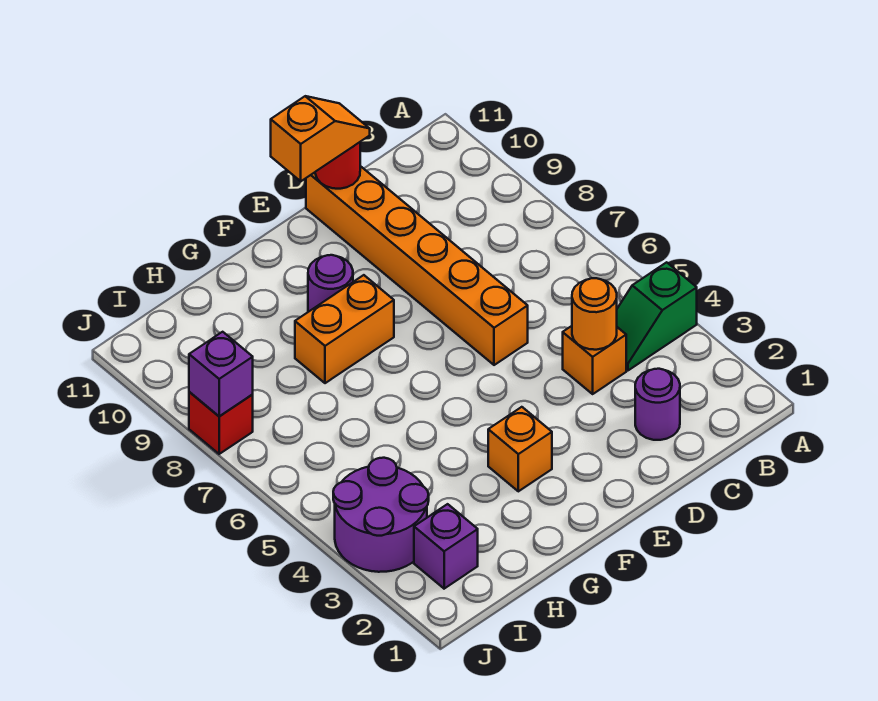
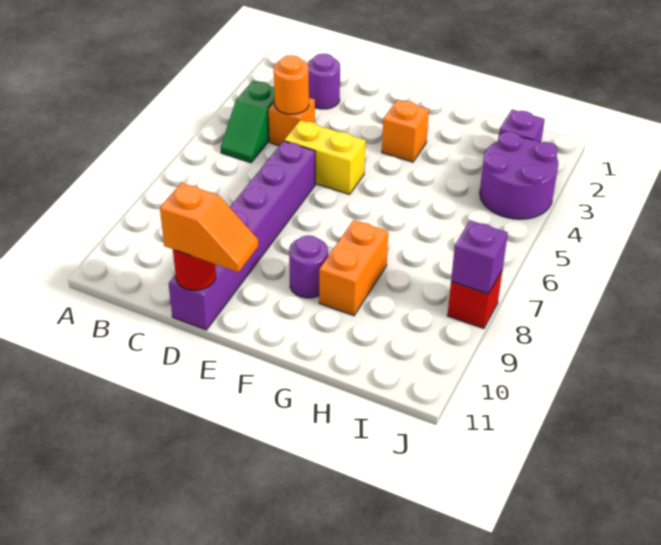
green 1x2 slope [617,262,697,370] -> green 1x2 slope turned to [221,81,275,163]
none -> yellow 1x2 brick [284,120,366,195]
orange 1x6 brick [306,166,528,365] -> purple 1x6 brick [169,141,315,330]
orange 1x2 slope [271,96,370,181] -> orange 1x2 slope turned to [160,183,258,272]
orange 1x2 brick [295,275,394,383] -> orange 1x2 brick turned to [319,220,388,316]

